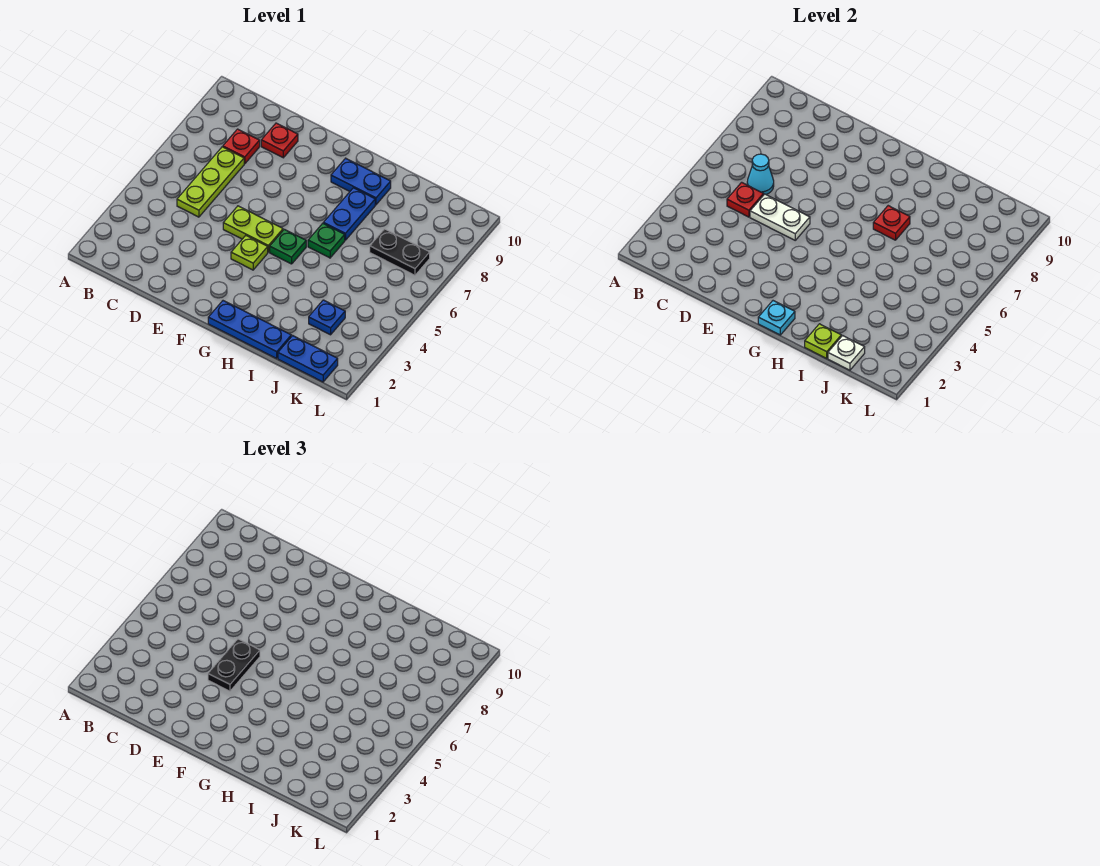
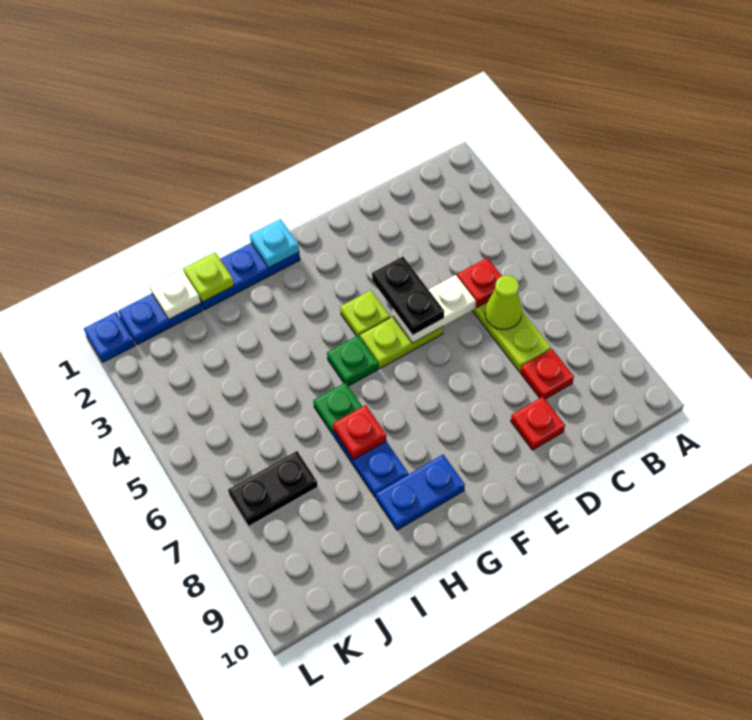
cyan 1x1 cone [747,154,774,194] -> lime 1x1 cone [485,275,522,330]
blue 1x1 plate [309,300,345,335] -> blue 1x1 plate moved to [84,312,135,362]

